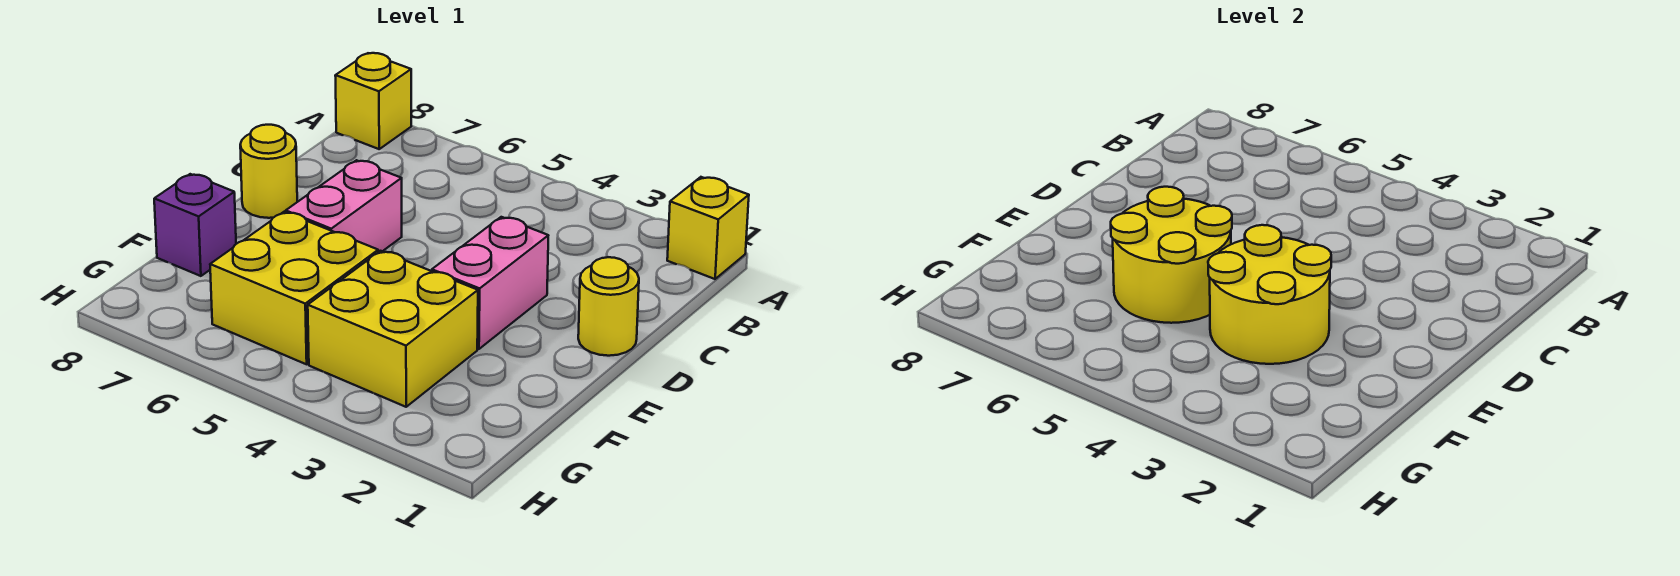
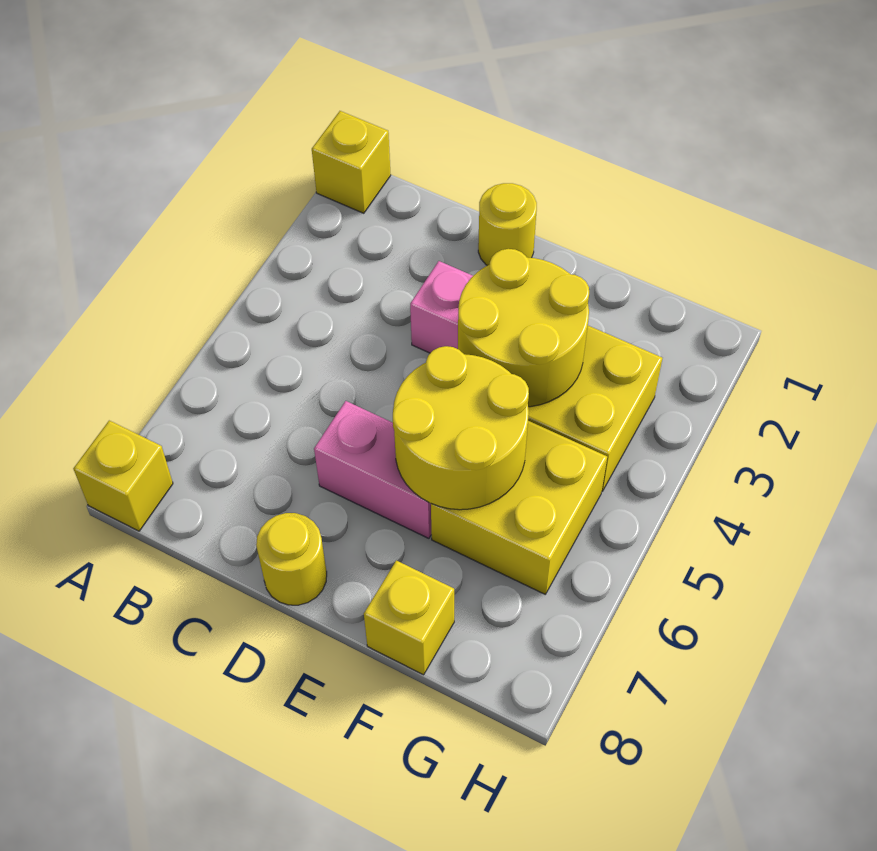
purple 1x1 brick [154,174,236,276] -> yellow 1x1 brick [364,560,454,675]

